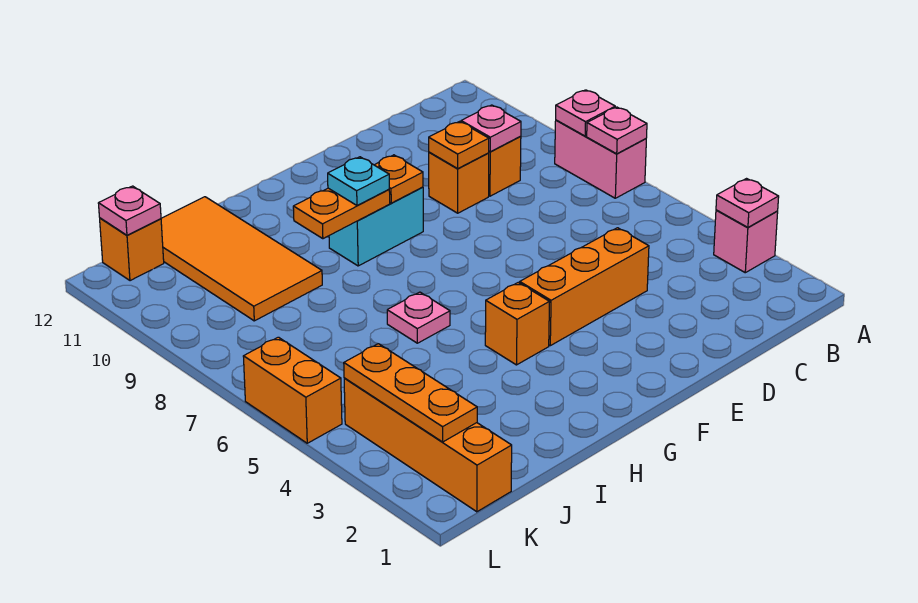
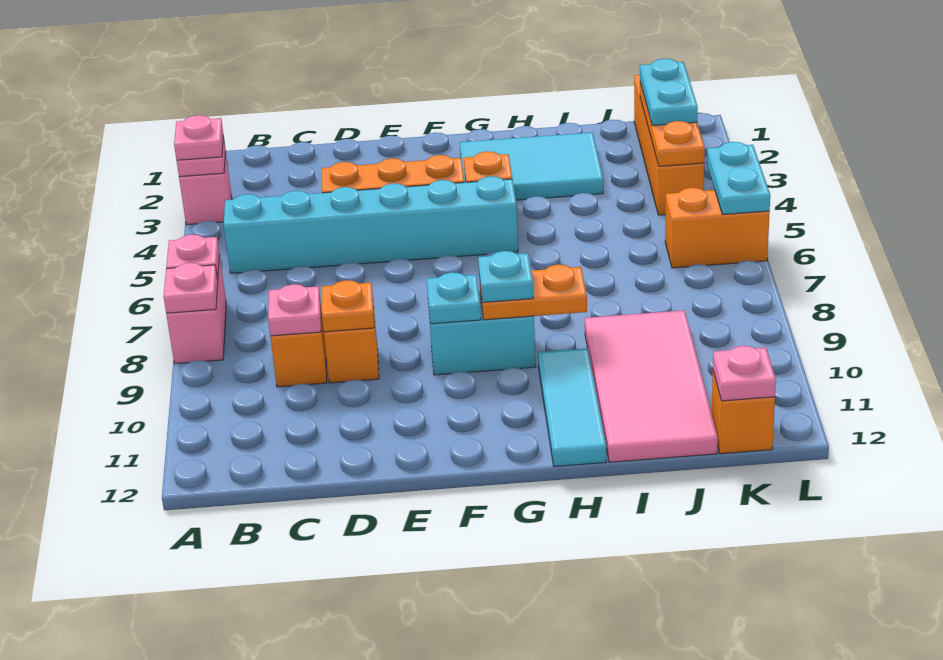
none -> cyan 1x6 brick [224,176,518,273]
orange 1x1 plate [375,155,423,203] -> cyan 1x1 plate [427,272,481,324]
none -> cyan 2x3 tile [460,132,603,200]
pink 1x1 plate [387,292,450,343] -> pink 1x1 plate moved to [174,115,223,160]
none -> cyan 1x3 tile [538,348,606,466]
orange 2x4 tile [161,197,322,321] -> pink 2x4 tile [585,310,718,462]
none -> cyan 1x2 plate [640,59,698,126]
orange 1x2 brick [243,337,342,443] -> orange 1x2 brick turned to [665,188,770,268]
none -> cyan 1x2 plate [707,142,770,214]

